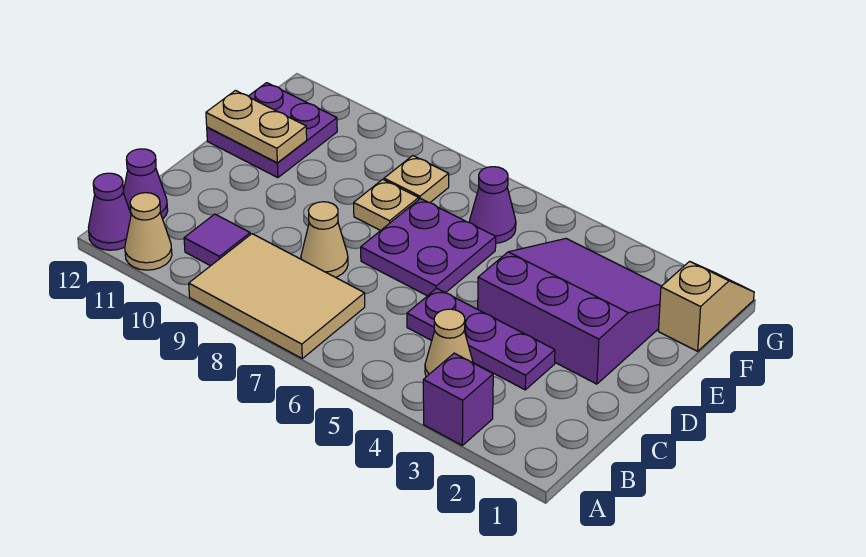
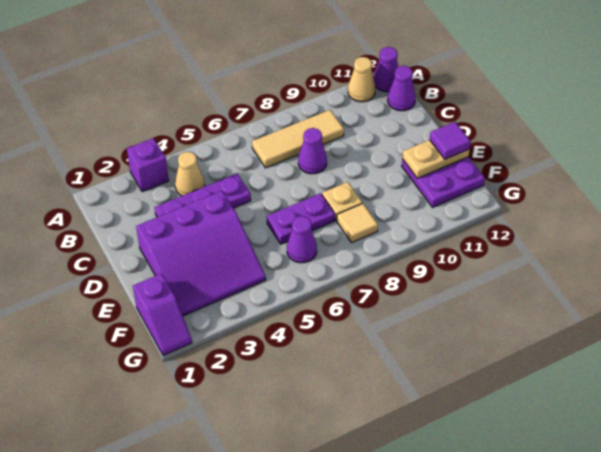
tan 2x3 tile [189,234,365,358] -> tan 1x3 tile [252,110,344,168]
purple 1x1 tile [184,214,250,266] -> purple 1x1 tile moved to [430,122,471,159]
tan 1x1 cone [301,202,348,277] -> purple 1x1 cone [298,128,327,174]
purple 2x2 plate [361,199,496,296] -> purple 1x2 plate [267,193,335,244]
tan 1x2 slope [658,261,754,351] -> purple 1x2 slope [133,273,192,356]
tan 1x1 plate [384,156,449,203] -> tan 1x1 tile [337,203,378,243]

